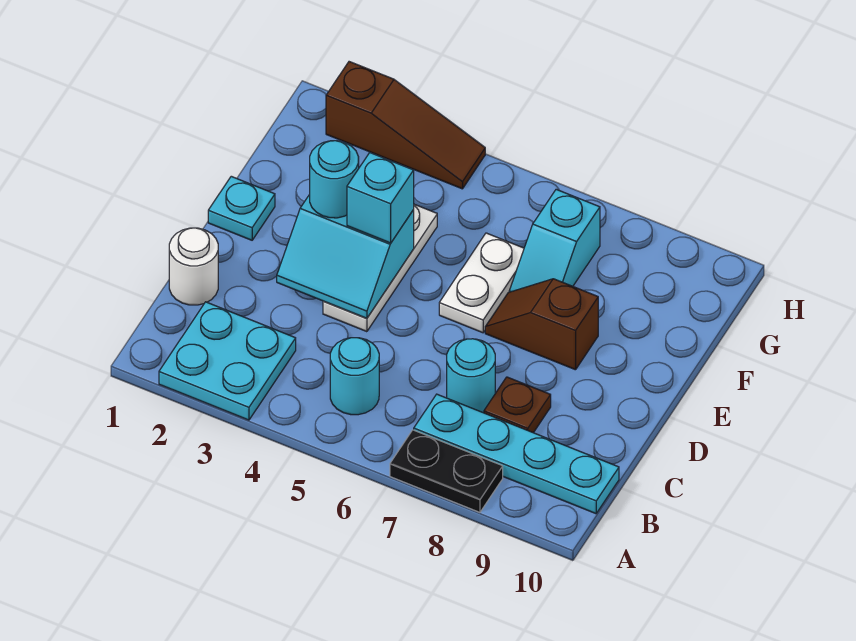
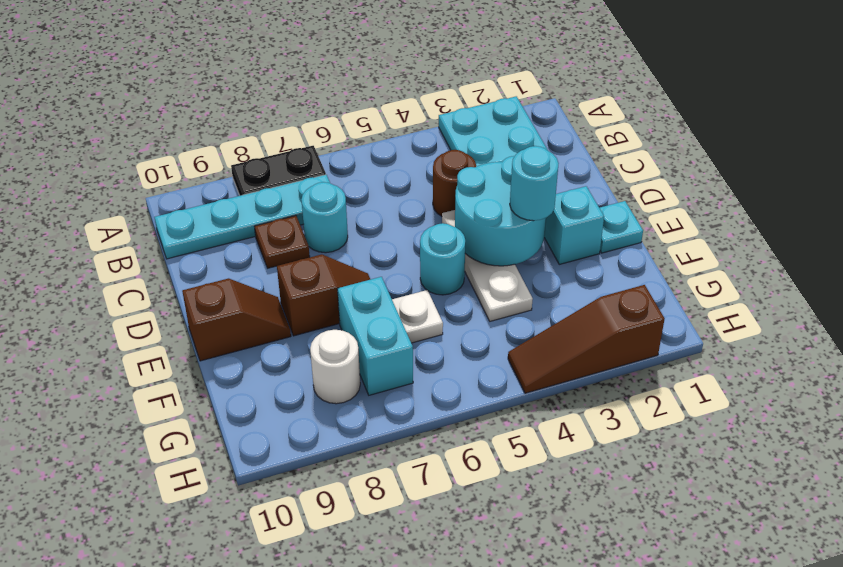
cyan 1x1 round brick [330,338,379,415] -> cyan 1x1 round brick moved to [420,223,465,295]
white 1x1 round brick [169,228,218,305] -> white 1x1 round brick moved to [310,330,360,404]
none -> brown 1x1 round brick [433,150,476,216]
cyan 2x2 slope [277,195,414,318] -> cyan 2x2 round brick [455,156,546,266]
cyan 1x1 brick [347,153,414,243] -> cyan 1x1 brick moved to [544,186,604,264]
white 1x2 plate [439,233,524,333] -> white 1x1 plate [392,290,443,343]
none -> brown 1x2 slope [182,278,291,361]
cyan 1x2 slope [509,189,600,292] -> cyan 1x2 brick [337,277,413,395]

